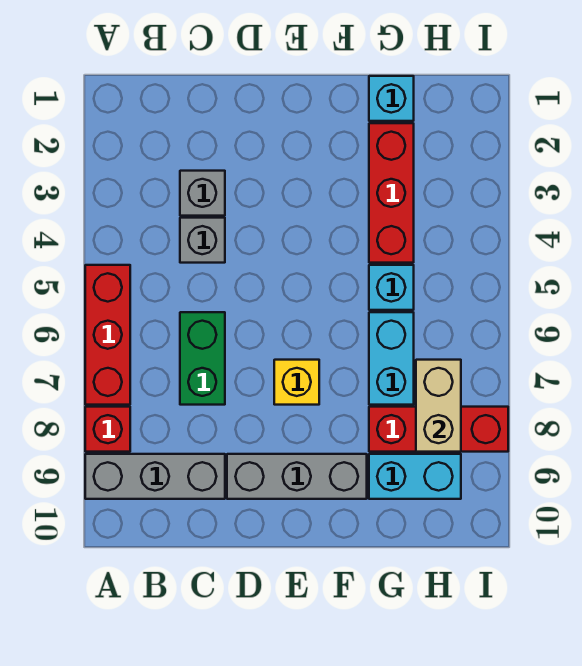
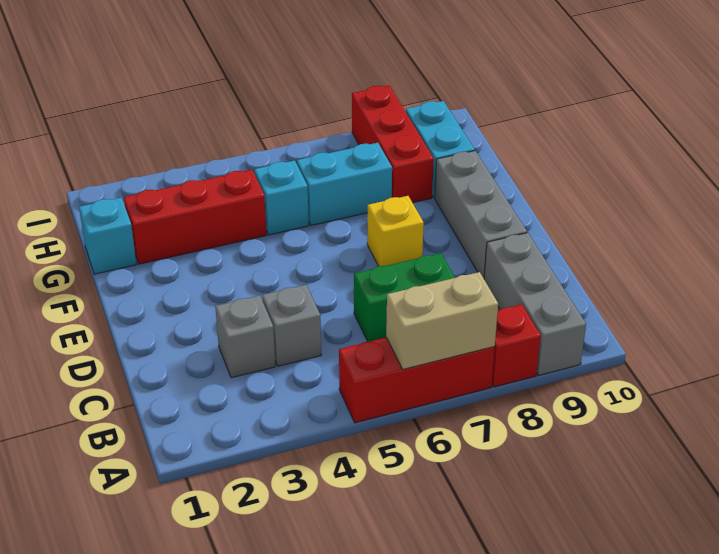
tan 1x2 brick [416,360,461,452] -> tan 1x2 brick moved to [386,272,498,369]

